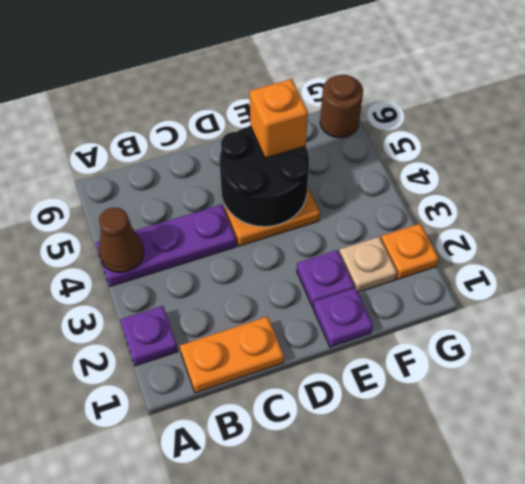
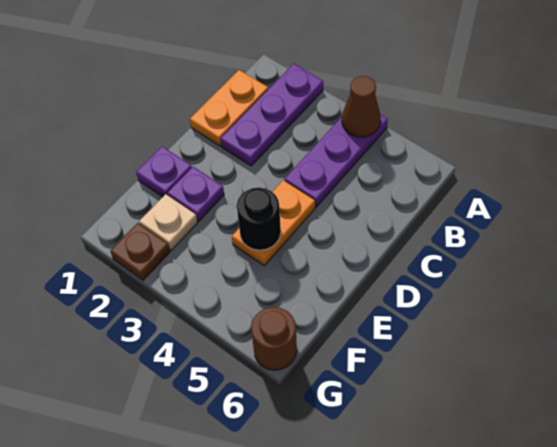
purple 1x1 plate [120,306,178,366] -> purple 1x3 plate [221,64,323,166]
black 2x2 round brick [219,126,309,227] -> black 1x1 round brick [237,187,281,250]
orange 1x1 brick [250,79,308,158] -> none
orange 1x1 plate [381,224,439,280] -> brown 1x1 plate [110,223,170,280]

